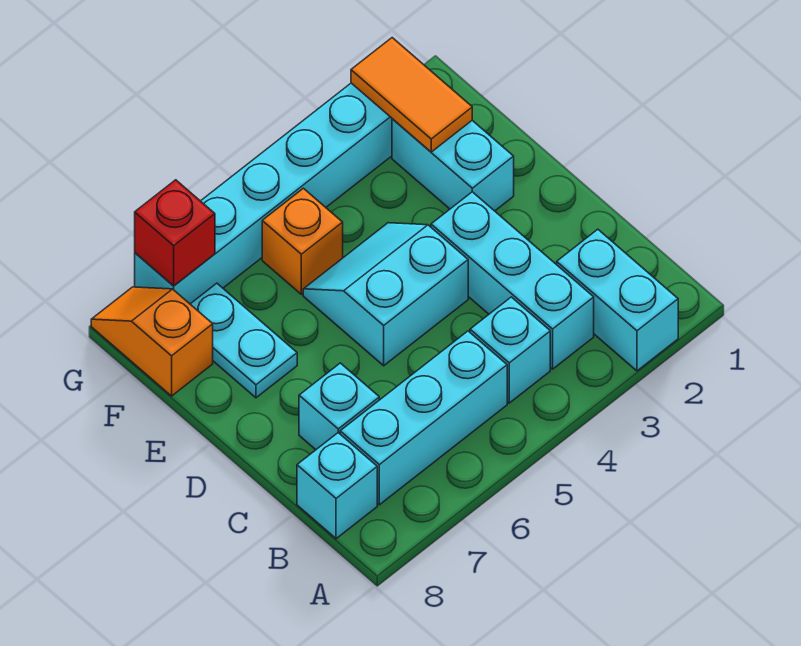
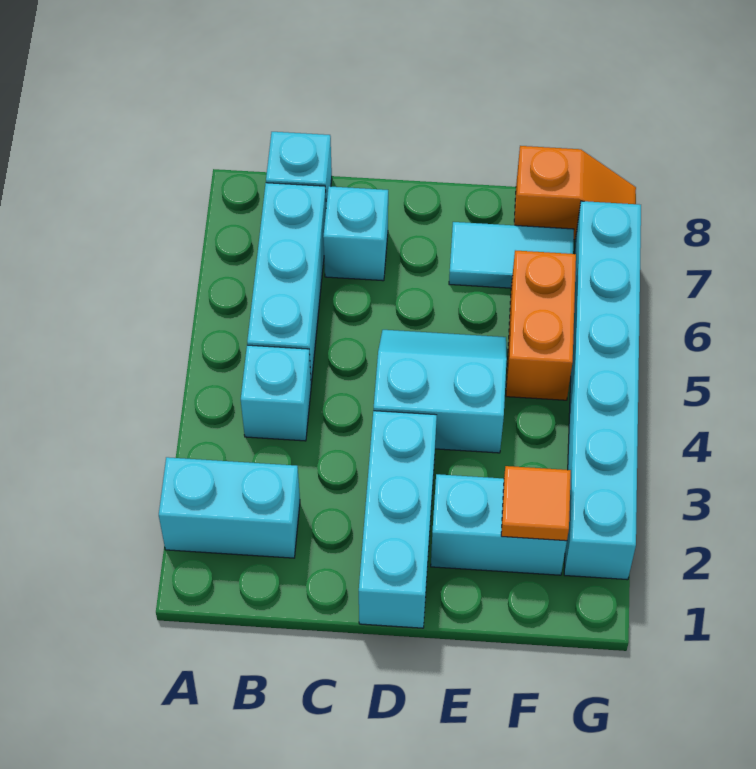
cyan 1x3 brick [431,192,594,369] -> cyan 1x3 brick turned to [359,411,437,628]
cyan 2x2 slope [303,223,468,366] -> cyan 2x2 slope turned to [374,330,507,453]
cyan 1x2 plate [190,283,297,398] -> cyan 1x2 tile [449,222,574,288]
orange 1x2 tile [351,38,472,152] -> orange 1x1 tile [501,466,571,541]
orange 1x1 brick [262,188,343,294] -> orange 1x2 brick [506,250,576,400]
red 1x1 brick [135,180,215,286] -> none

